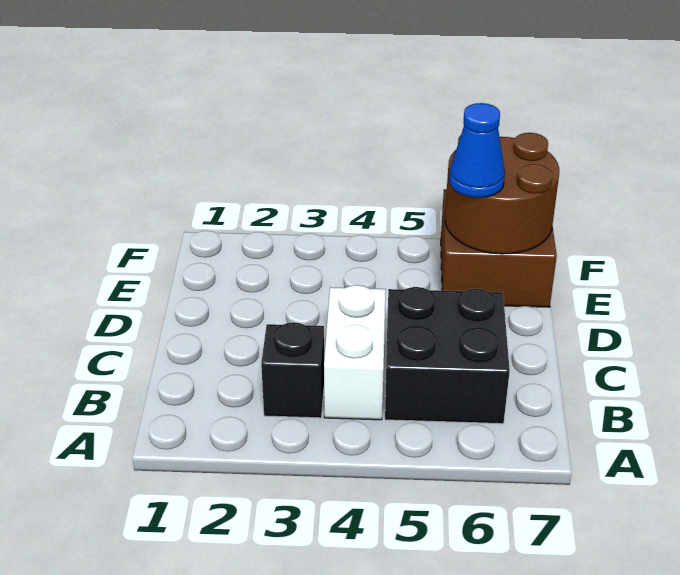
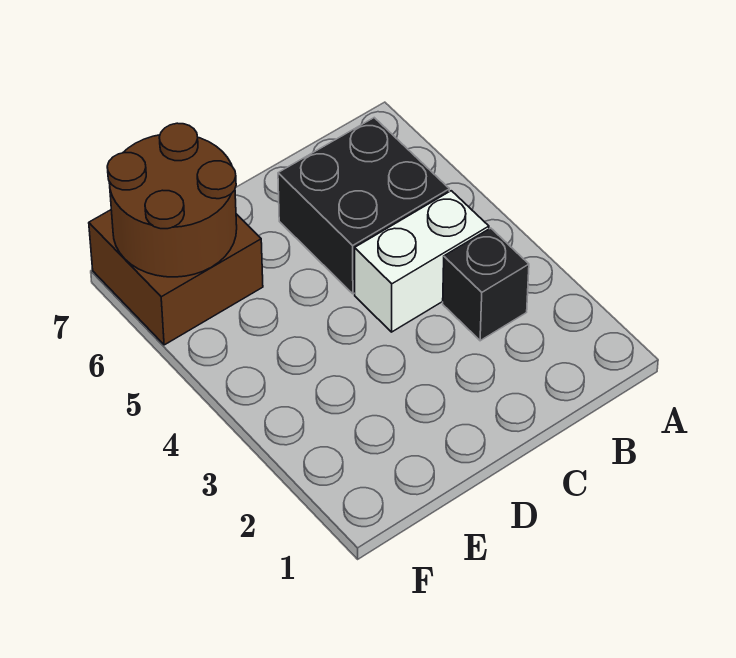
blue 1x1 cone [449,103,505,198] -> none

